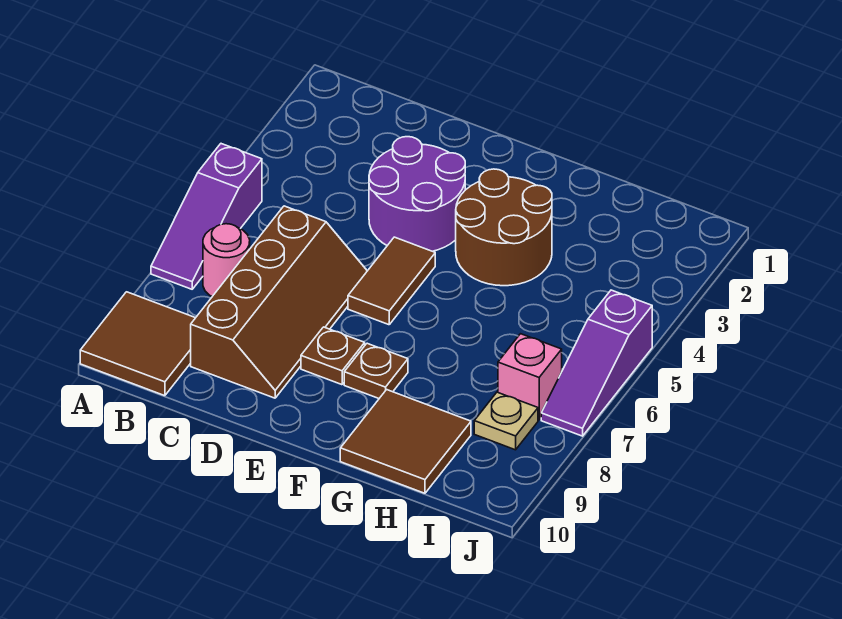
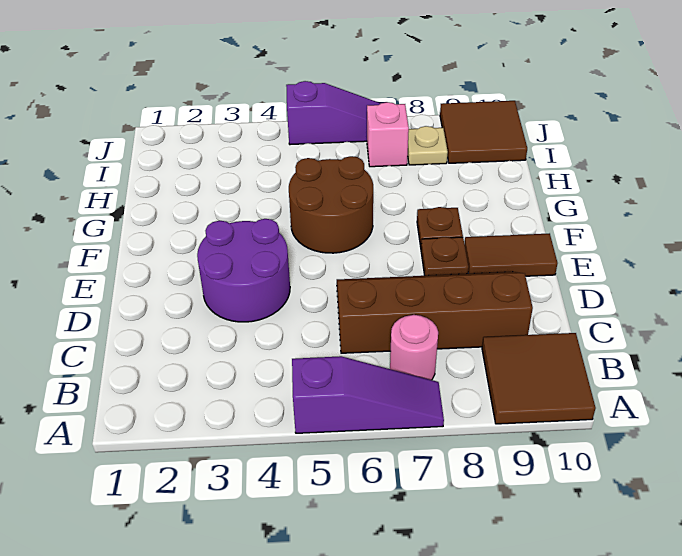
brown 1x2 tile [348,237,435,325] -> brown 1x2 tile moved to [464,233,558,276]
brown 2x2 round brick [456,169,552,286] -> brown 2x2 round brick moved to [289,156,373,253]
brown 2x2 tile [340,390,471,493] -> brown 2x2 tile moved to [440,101,527,163]

